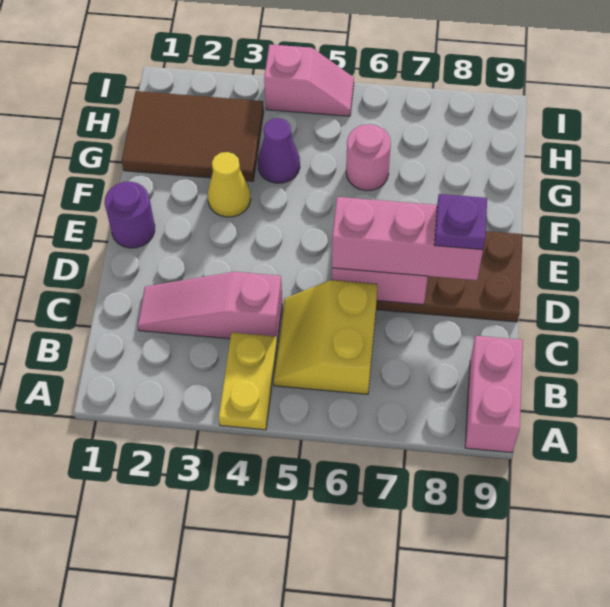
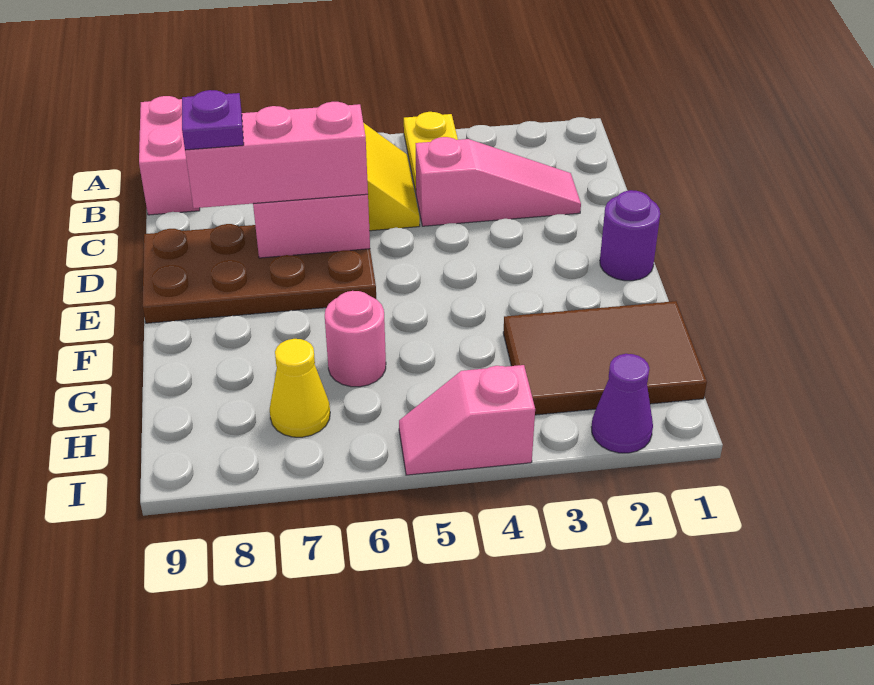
yellow 1x1 cone [208,152,251,217] -> yellow 1x1 cone moved to [270,339,330,437]
purple 1x1 cone [258,118,300,183] -> purple 1x1 cone moved to [591,354,653,453]

